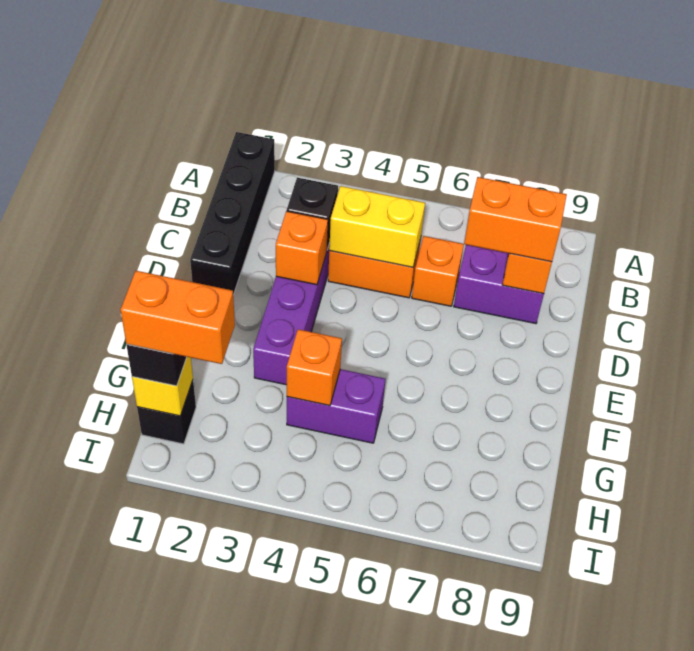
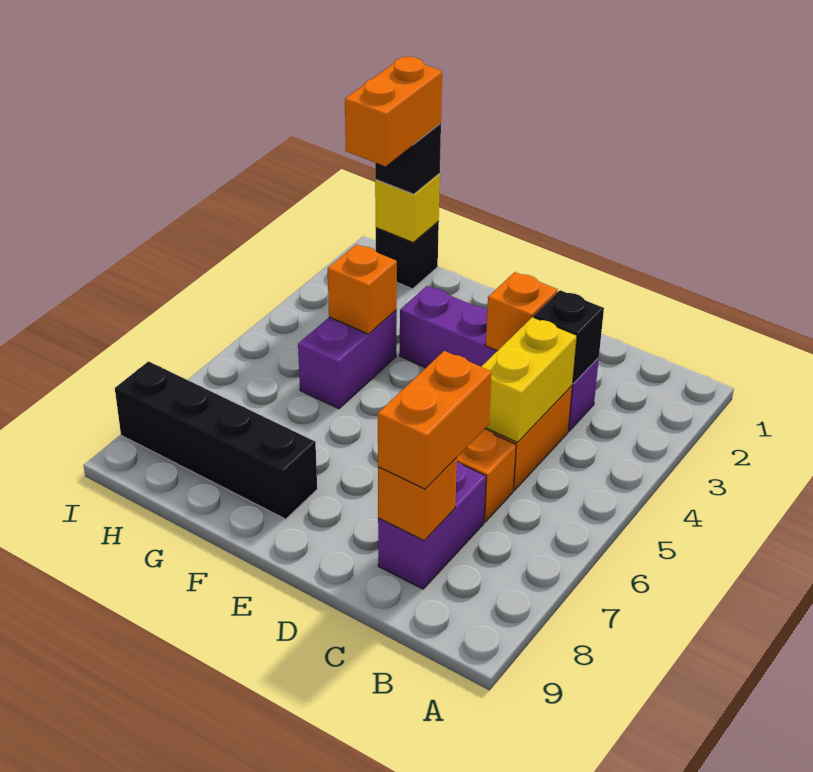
black 1x4 brick [190,132,275,295] -> black 1x4 brick moved to [115,361,317,519]

